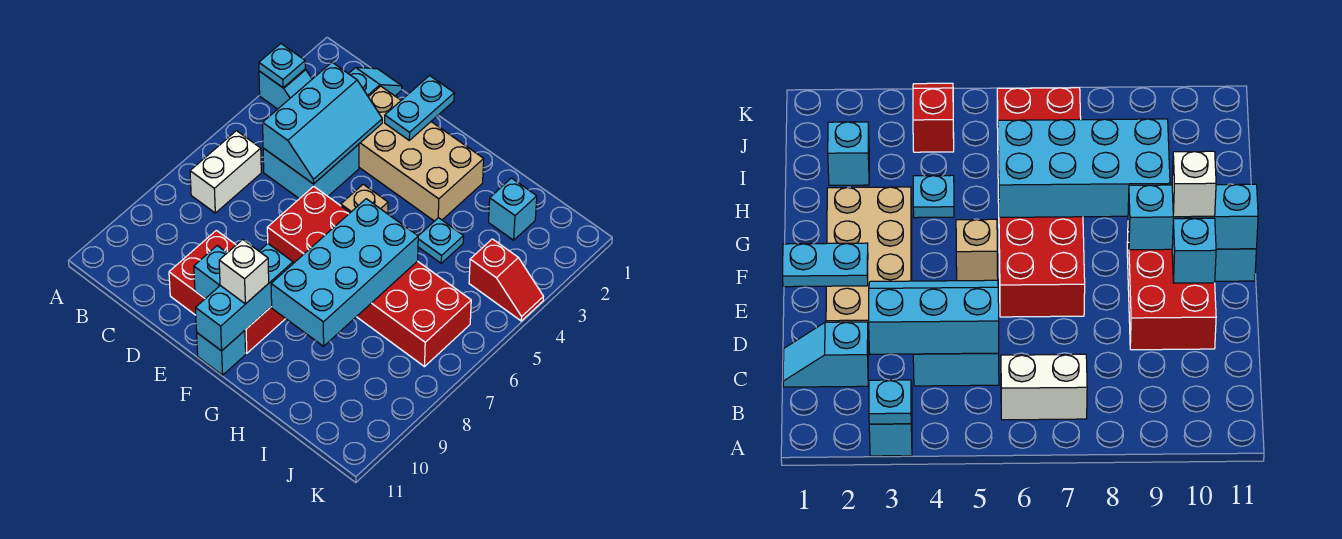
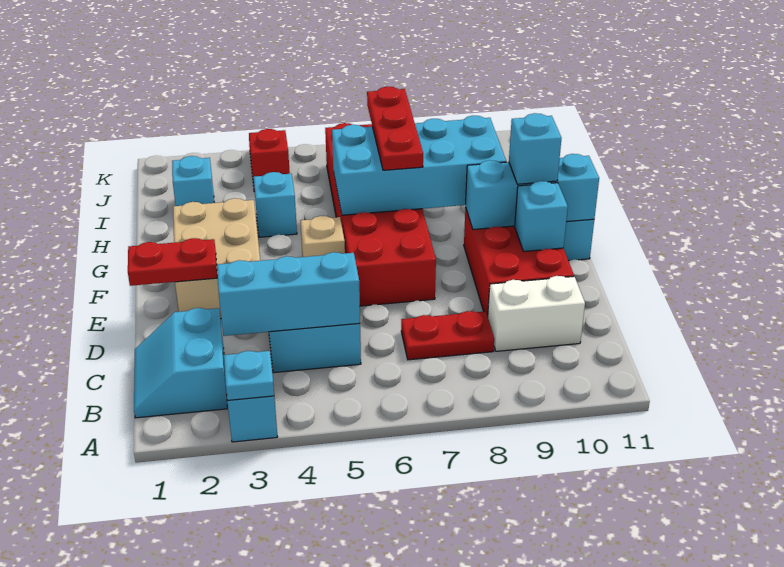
white 1x2 brick [190,131,261,213] -> white 1x2 brick moved to [488,276,585,351]
cyan 1x2 slope [349,68,402,97] -> cyan 2x2 slope [134,308,227,418]
none -> red 1x2 plate [401,311,494,360]
tan 2x4 brick [359,86,484,221] -> tan 2x3 brick [173,198,260,319]
cyan 1x2 plate [385,76,454,140] -> red 1x2 plate [128,238,217,286]
white 1x1 brick [219,240,269,304] -> cyan 1x1 brick [509,113,561,184]
none -> red 1x3 plate [367,87,423,170]
cyan 1x1 plate [418,218,464,263] -> cyan 1x1 brick [254,172,297,237]

